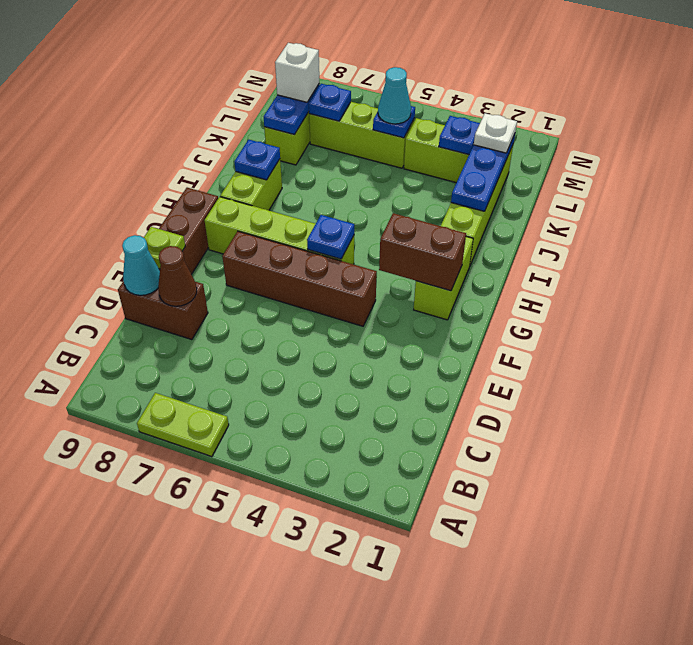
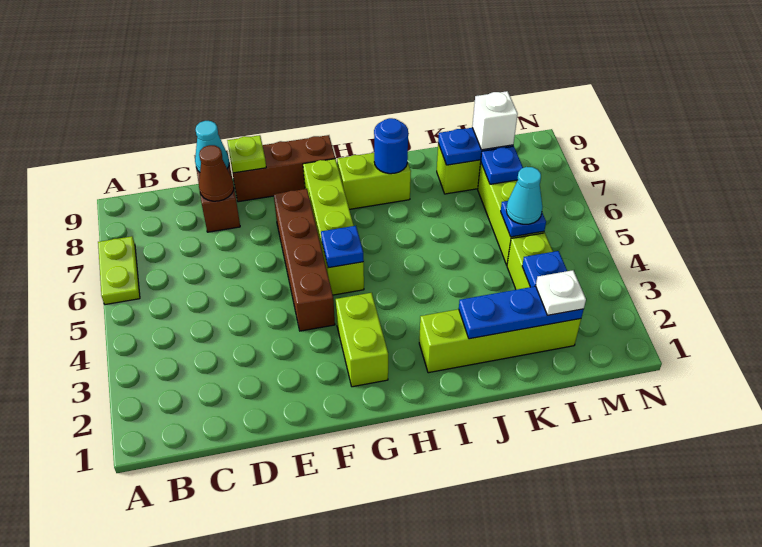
lime 1x2 brick [414,237,473,320] -> lime 1x2 brick turned to [336,293,388,387]
brown 1x2 brick [379,213,466,291] -> none
blue 1x1 plate [234,140,280,180] -> blue 1x1 round brick [374,118,408,174]

